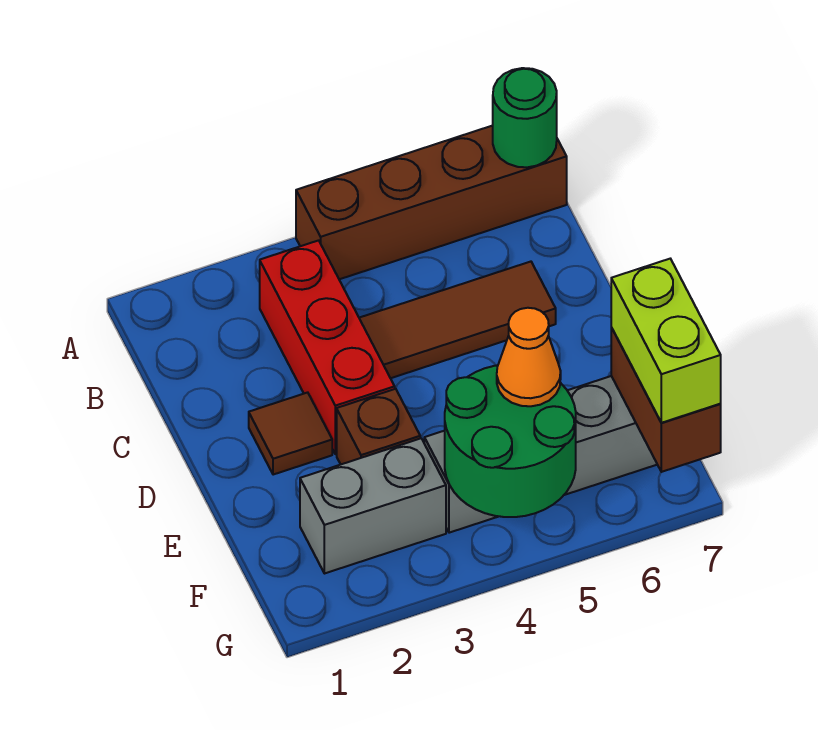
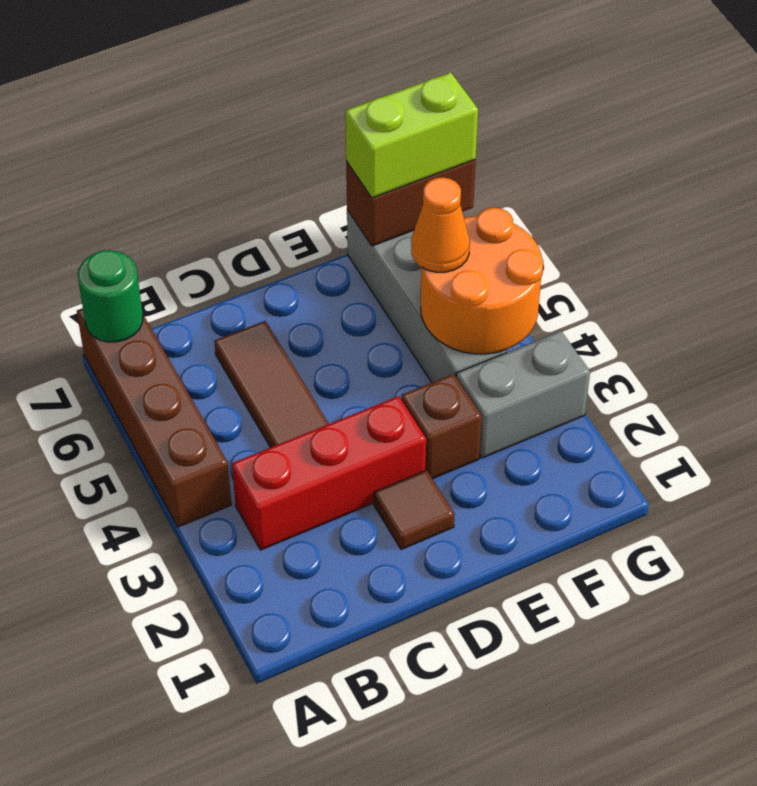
grey 1x2 brick [300,438,446,574] -> grey 1x2 brick turned to [456,331,590,458]
green 2x2 round brick [445,365,576,517] -> orange 2x2 round brick [420,208,543,354]

